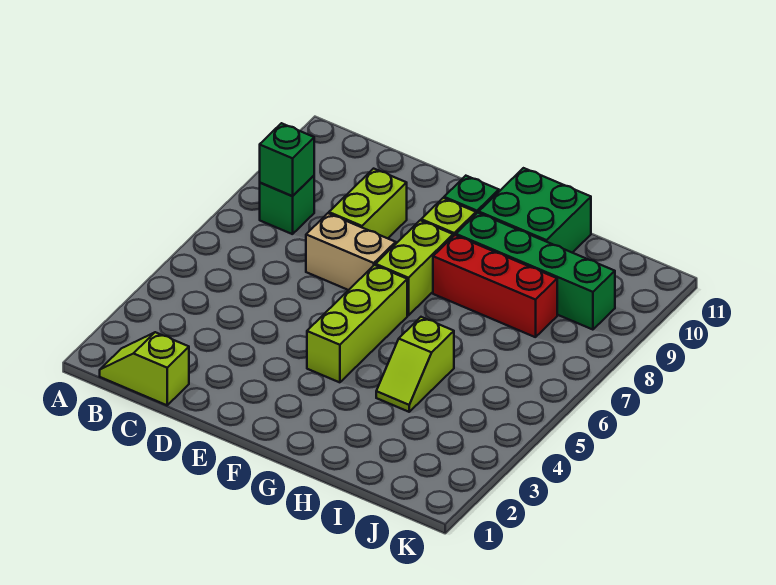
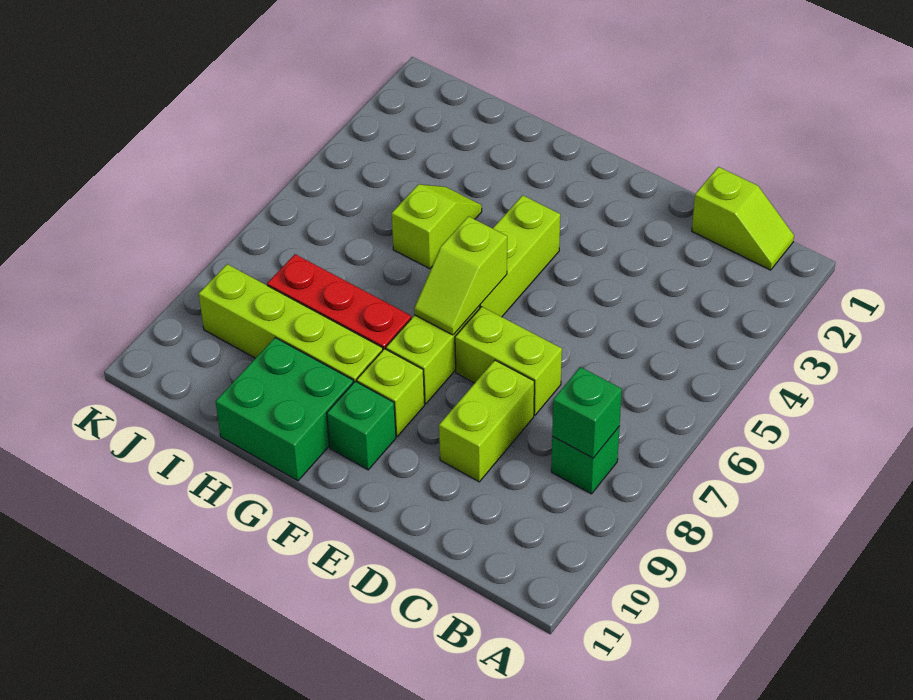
tan 1x2 brick [306,213,396,290] -> lime 1x2 brick [455,307,562,415]
none -> lime 1x2 slope [414,216,507,335]
green 1x4 brick [456,213,615,330] -> lime 1x4 brick [199,264,383,383]

